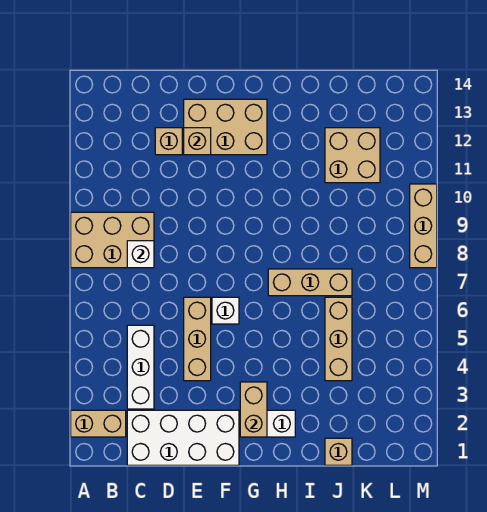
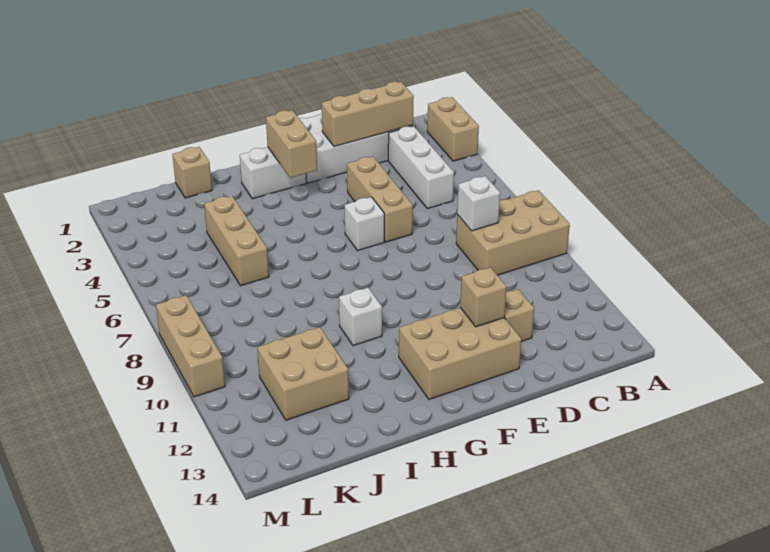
tan 1x2 brick [71,410,126,437] -> tan 1x2 brick turned to [427,97,479,161]
tan 1x3 brick [268,269,352,296] -> tan 1x3 brick moved to [321,82,414,147]
none -> white 1x1 brick [339,288,382,346]

